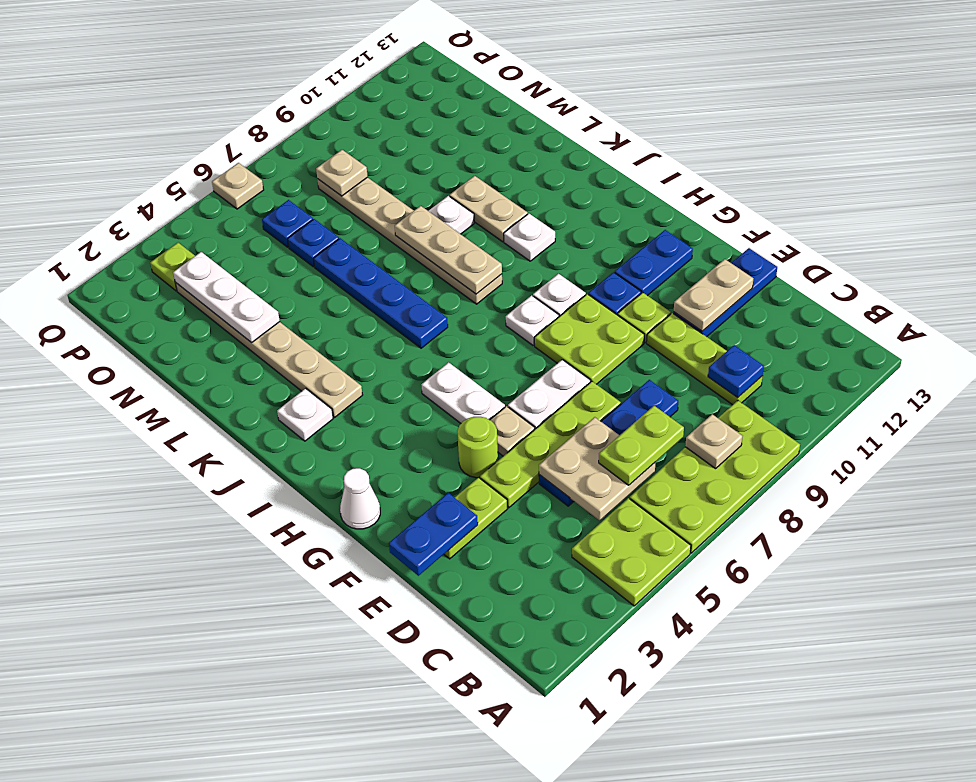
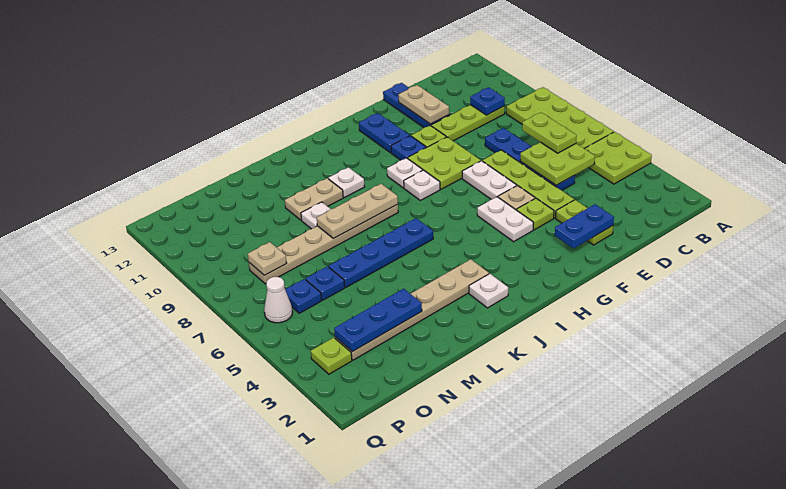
tan 1x1 plate [685,414,742,469] -> none
tan 2x2 plate [539,417,656,520] -> lime 2x2 plate [520,142,595,185]
blue 1x2 plate [389,493,478,576] -> blue 1x2 plate turned to [555,204,614,249]
lime 1x1 round brick [457,417,498,478] -> lime 1x1 plate [517,198,554,230]
white 1x1 cone [340,468,380,529] -> white 1x1 cone moved to [264,277,293,323]
white 1x2 plate [422,362,505,423] -> white 1x2 plate turned to [477,197,533,242]
white 1x3 plate [173,252,280,343] -> blue 1x3 plate [334,289,422,352]
tan 1x1 plate [212,163,264,209] -> none

